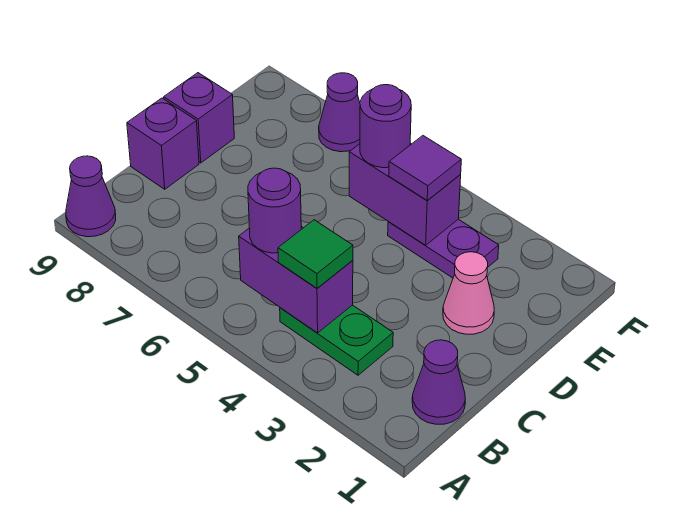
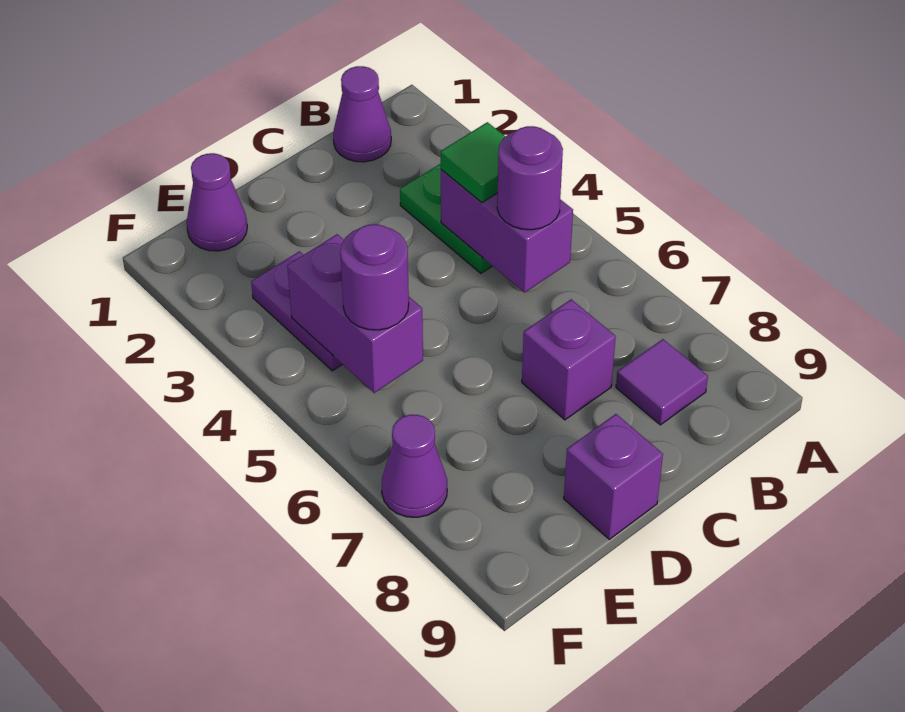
purple 1x1 cone [66,156,116,237] -> purple 1x1 cone moved to [186,153,247,251]
purple 1x1 brick [127,98,199,189] -> purple 1x1 brick moved to [522,299,616,420]
pink 1x1 cone [443,252,494,334] -> none
purple 1x1 tile [389,136,461,201] -> purple 1x1 tile moved to [616,339,708,425]

